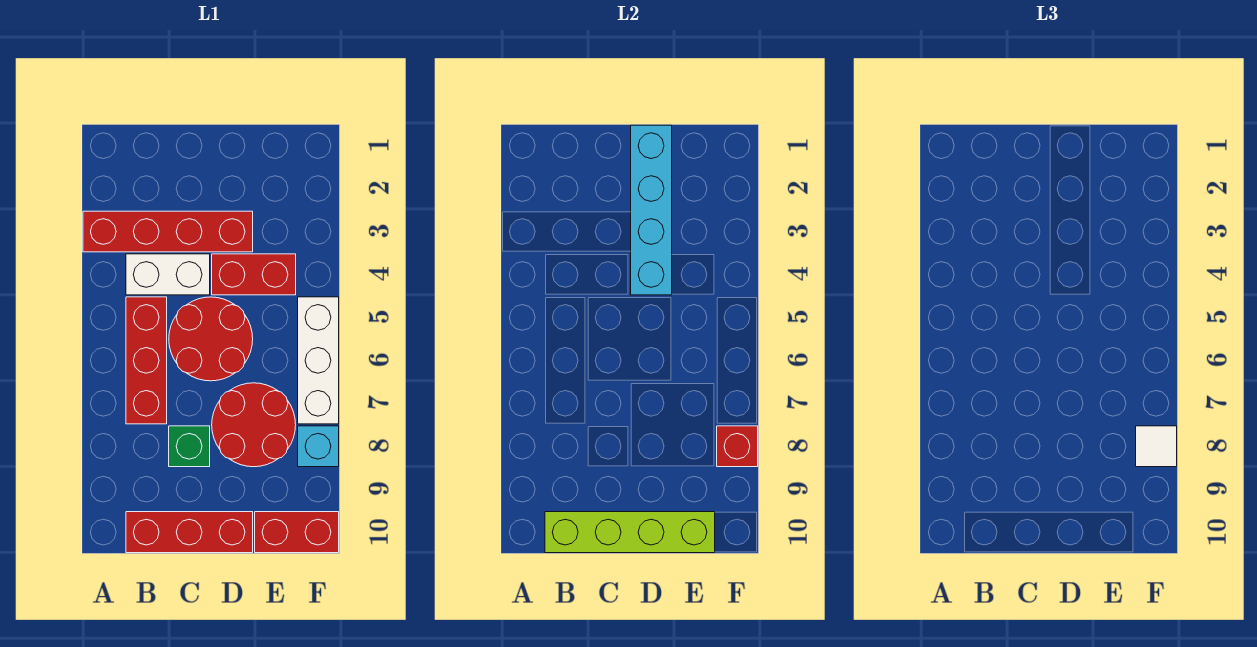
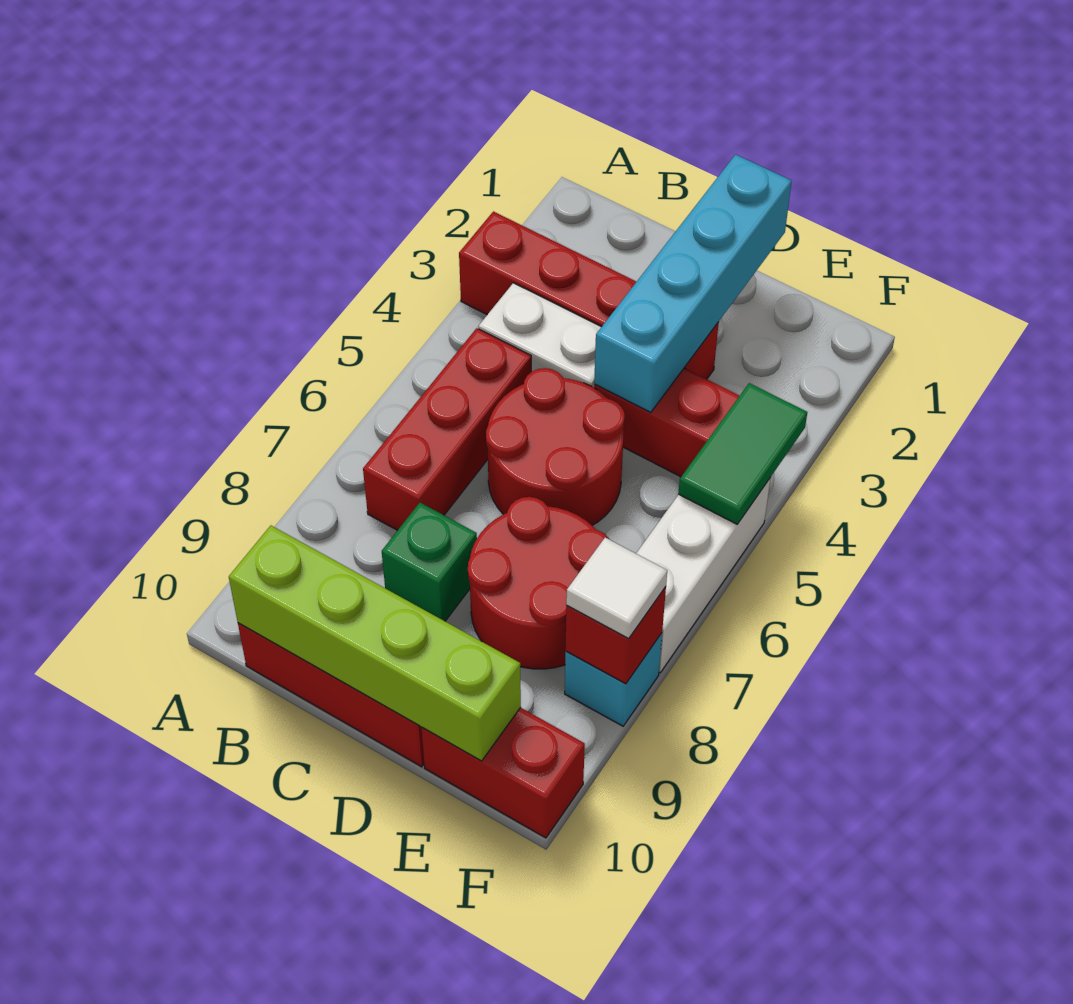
none -> green 1x2 tile [678,383,807,524]

